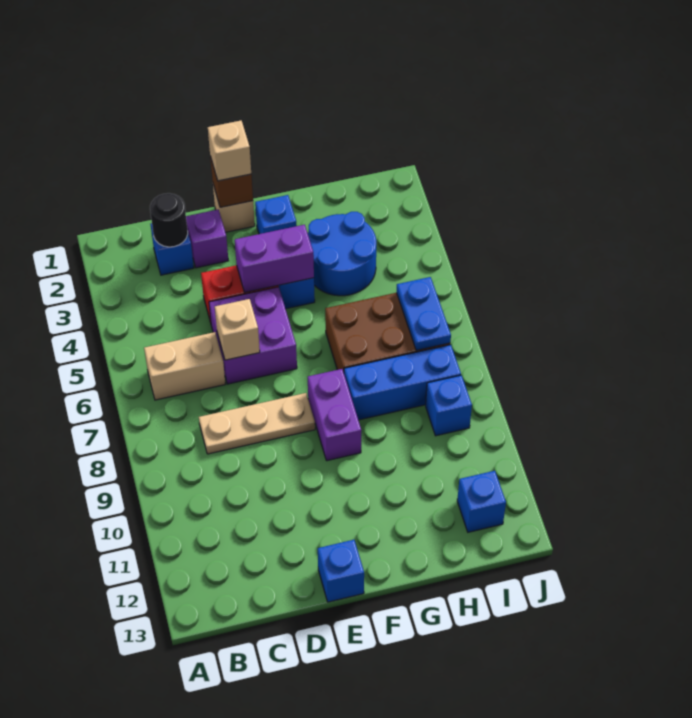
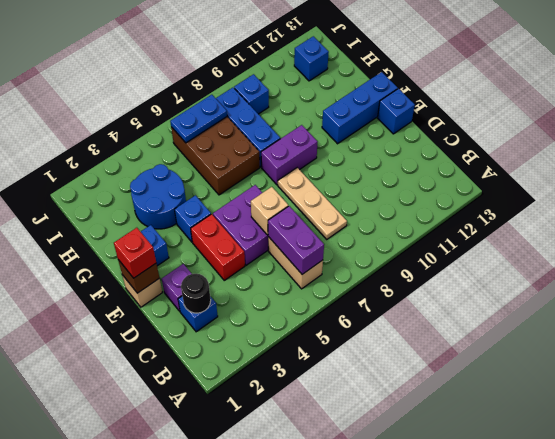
tan 1x1 brick [208,121,251,181] -> red 1x1 brick [114,228,156,278]
purple 1x2 brick [235,225,314,293] -> purple 1x2 brick moved to [268,206,324,274]
none -> blue 1x3 brick [322,72,398,144]

